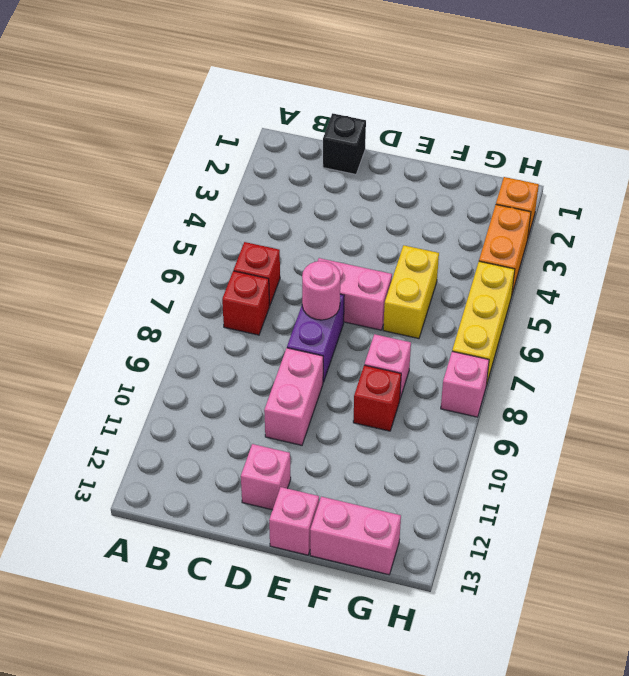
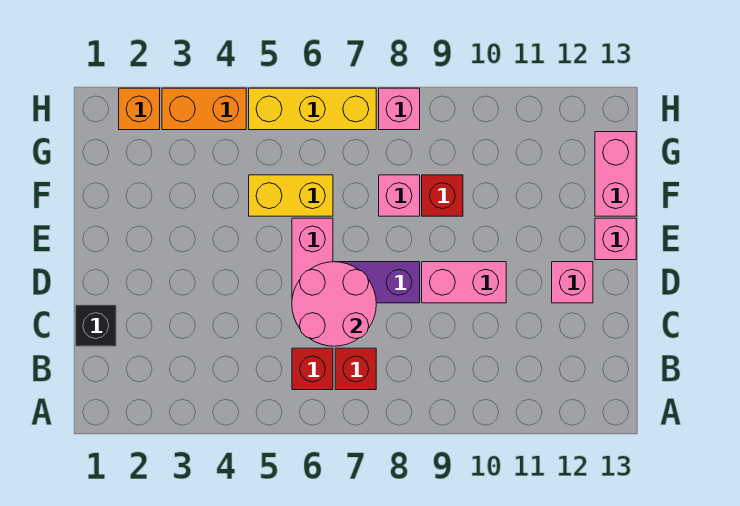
pink 1x1 round brick [302,261,340,320] -> pink 2x2 round brick [292,262,376,346]

